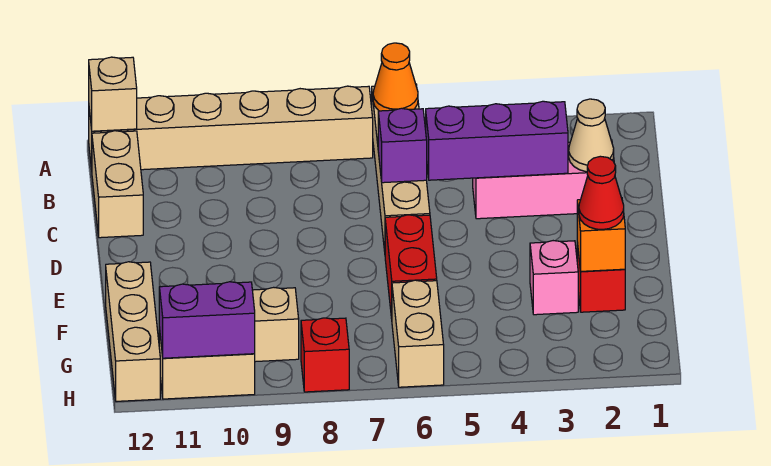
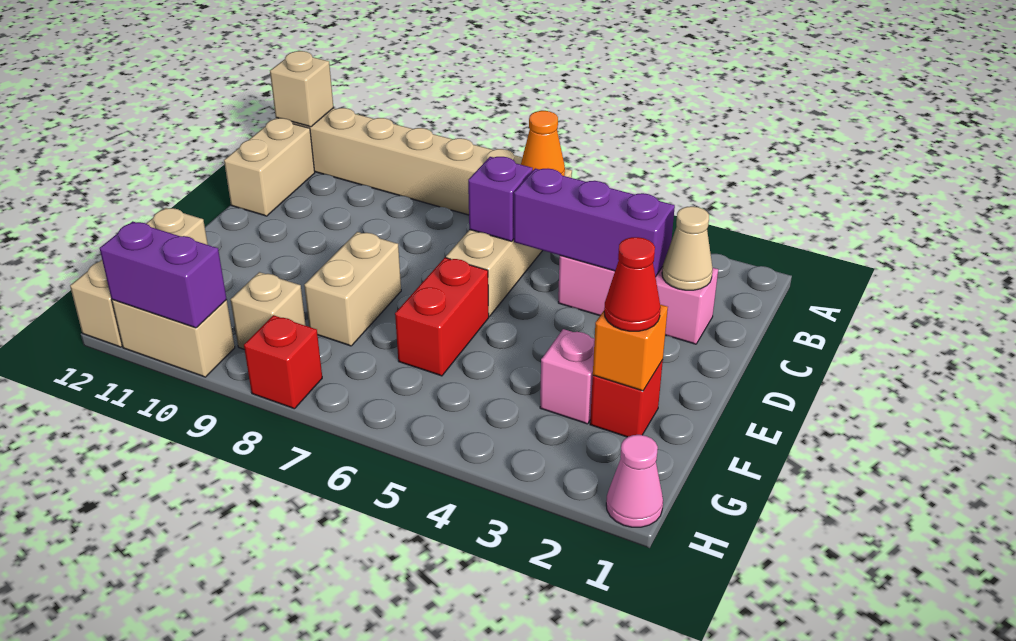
tan 1x2 brick [392,280,444,387] -> tan 1x2 brick moved to [304,232,401,346]
none -> pink 1x1 cone [606,435,663,527]

